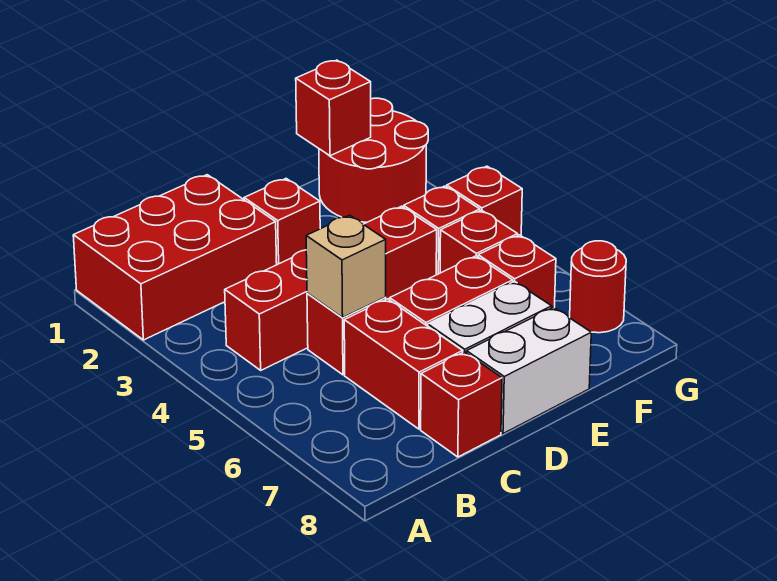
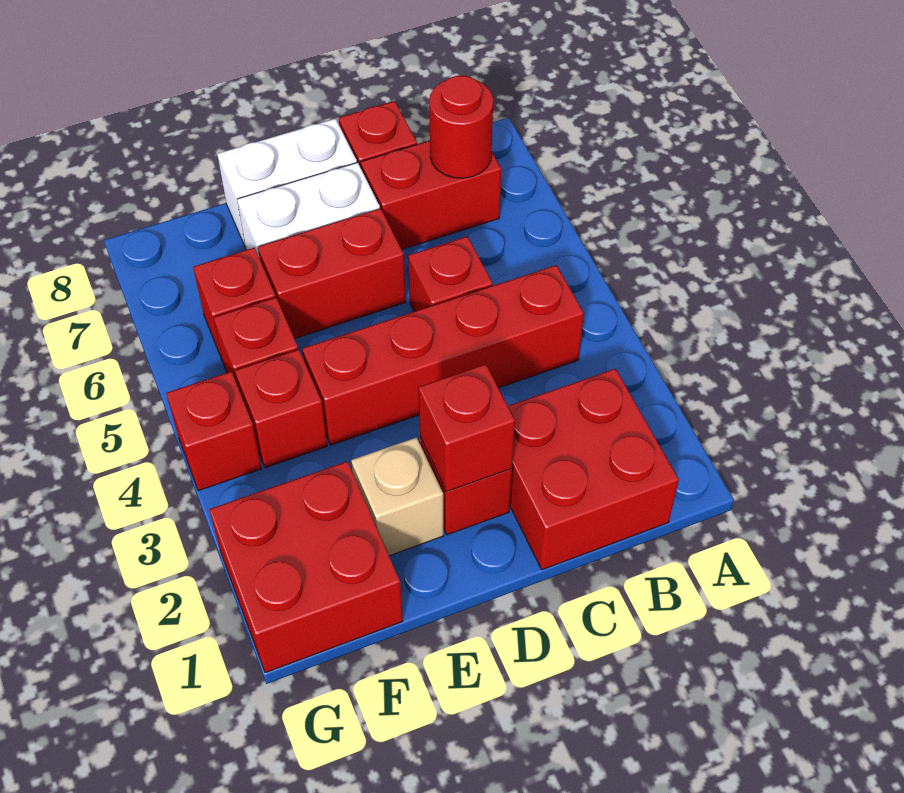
red 2x3 brick [73,175,277,340] -> red 2x2 brick [508,369,679,570]
tan 1x1 brick [306,215,386,318] -> tan 1x1 brick moved to [351,437,444,556]
red 1x2 brick [344,299,463,429] -> red 1x2 brick turned to [361,141,501,249]
red 2x2 round brick [319,98,428,222] -> red 2x2 brick [209,461,403,673]
red 1x1 brick [296,60,371,156] -> red 1x1 brick moved to [419,364,515,491]
red 1x1 round brick [570,241,626,333] -> red 1x1 round brick moved to [429,76,493,178]

